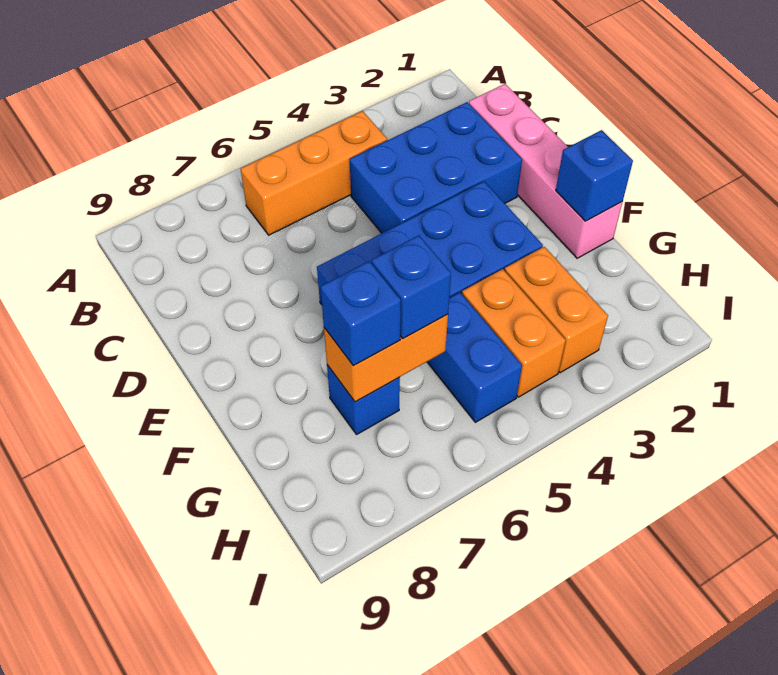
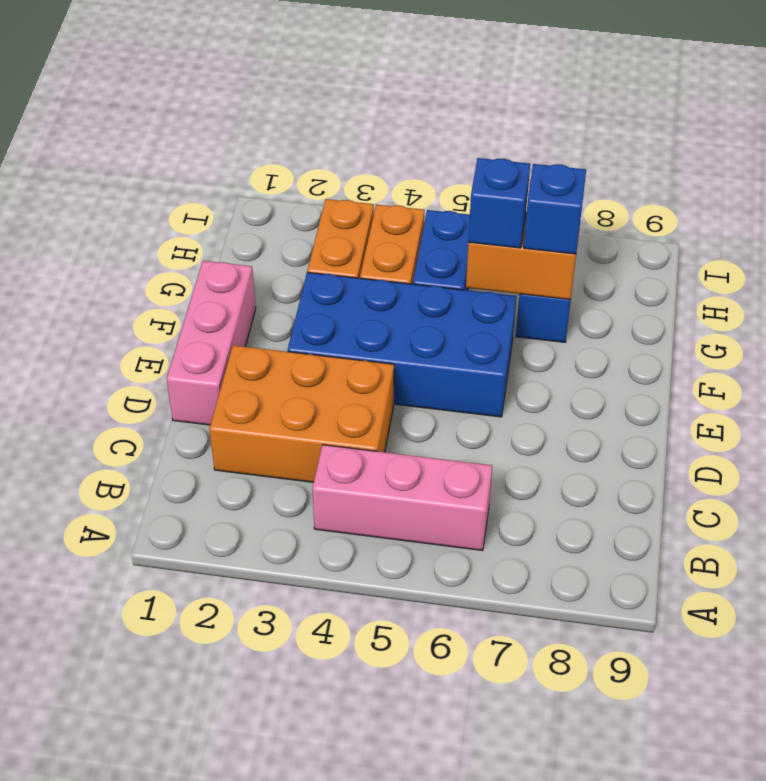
orange 1x3 brick [241,111,387,235] -> pink 1x3 brick [312,445,492,551]
pink 1x4 brick [469,84,622,258] -> pink 1x3 brick [167,261,256,425]
blue 2x3 brick [350,102,522,233] -> orange 2x3 brick [209,345,394,482]
blue 1x1 brick [556,130,633,221] -> none

